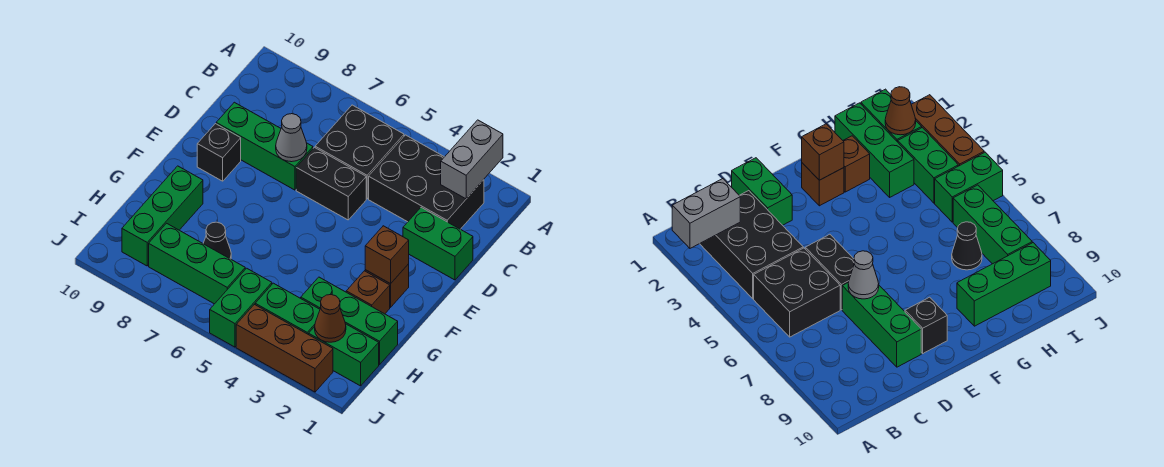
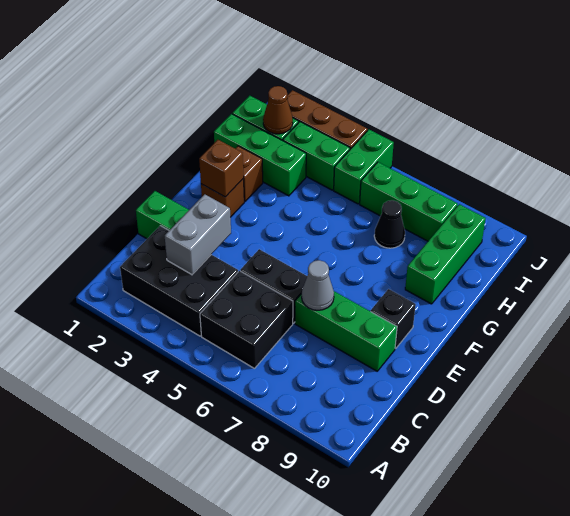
grey 1x2 brick [441,120,503,199] -> grey 1x2 brick moved to [165,194,231,275]

